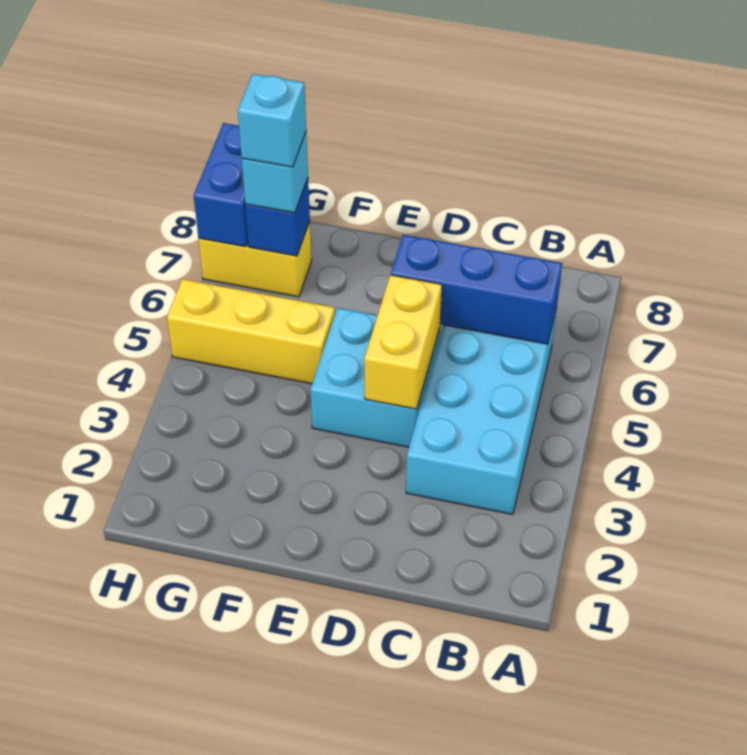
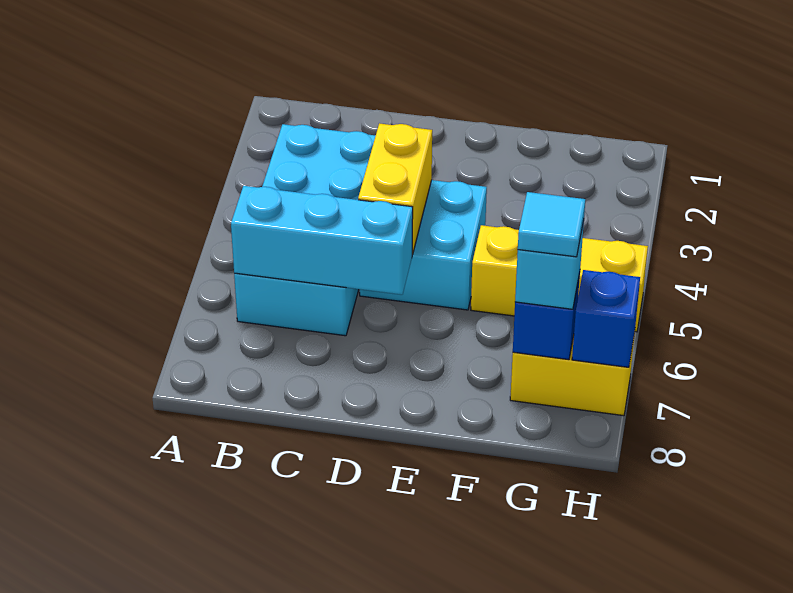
blue 1x3 brick [391,235,562,344] -> cyan 1x3 brick [231,186,413,295]
cyan 1x1 brick [238,74,306,167] -> cyan 1x1 tile [518,192,585,257]
blue 1x2 brick [194,123,248,247] -> blue 1x1 brick [572,270,640,367]

